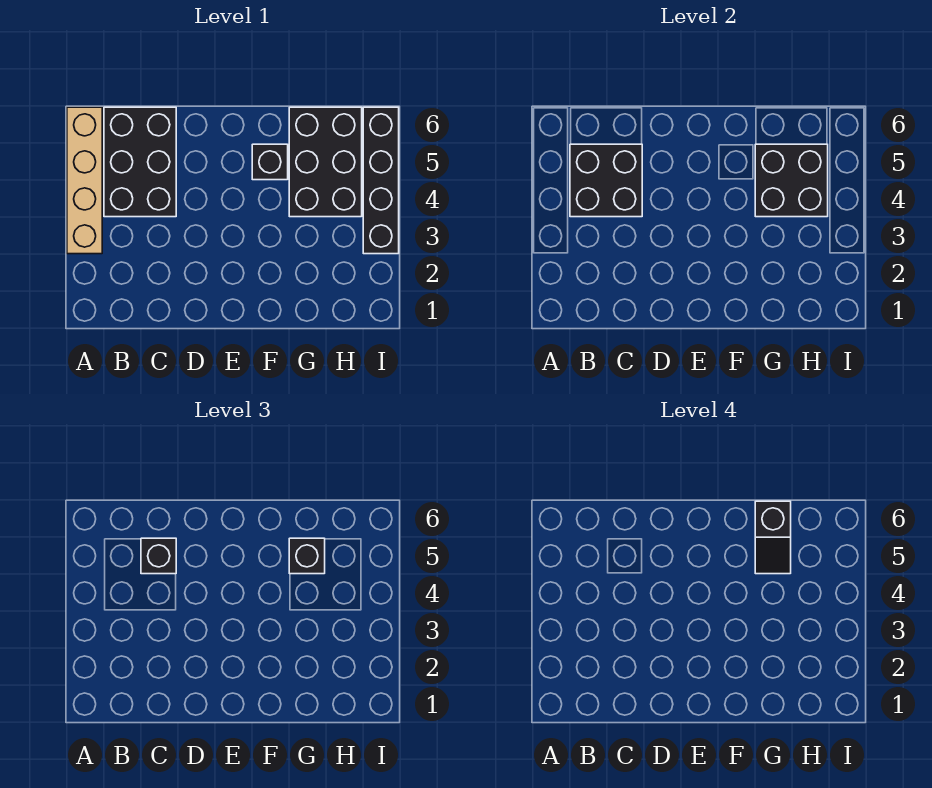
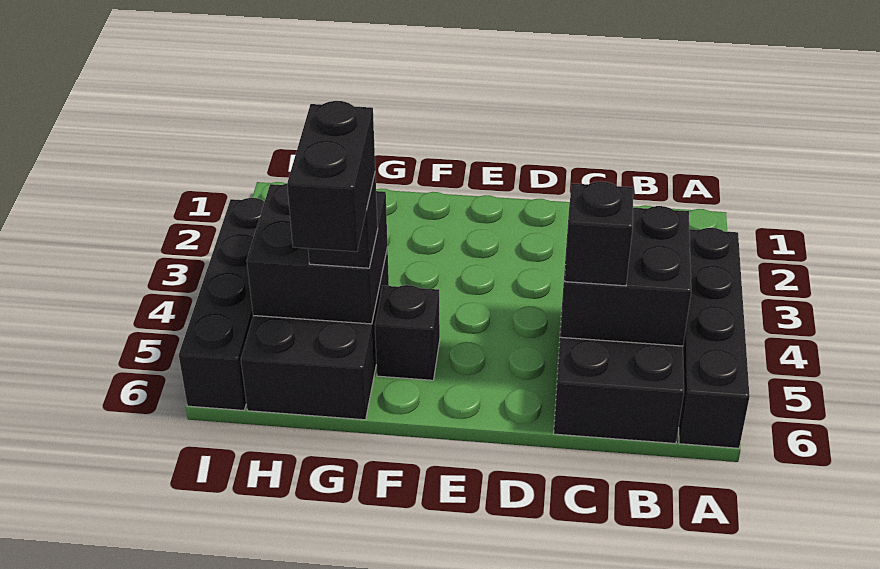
tan 1x4 brick [67,107,102,254] -> black 1x4 brick [679,228,750,448]
black 1x2 slope [755,501,791,574] -> black 1x2 brick [287,101,375,252]

